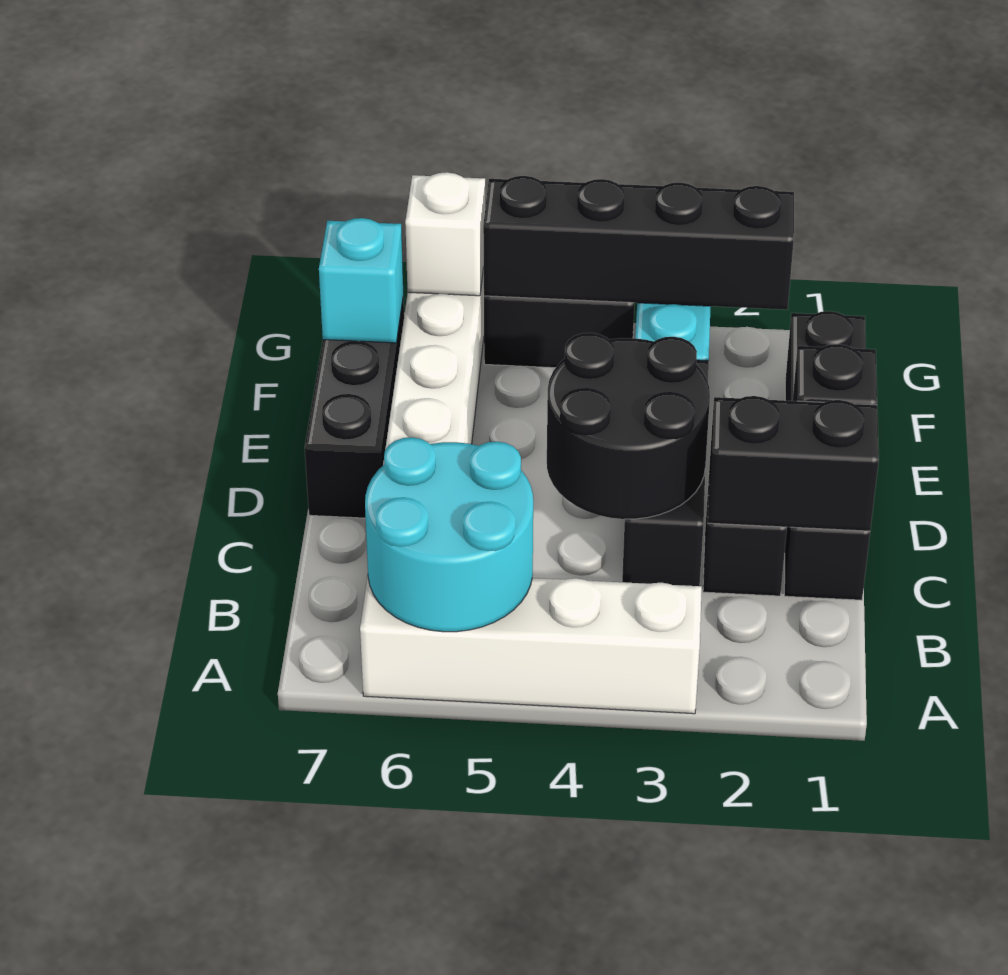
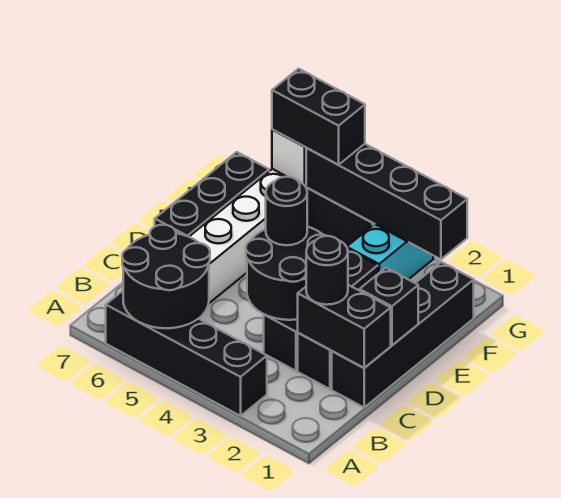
white 1x4 brick [360,575,702,714] -> black 1x4 brick [106,291,267,416]
cyan 2x2 round brick [365,437,533,632] -> black 2x2 round brick [122,225,210,328]
none -> black 1x1 round brick [306,236,348,305]
none -> black 1x1 round brick [266,177,307,245]
cyan 1x1 brick [319,218,403,343] -> none
none -> black 1x2 brick [272,69,365,165]

